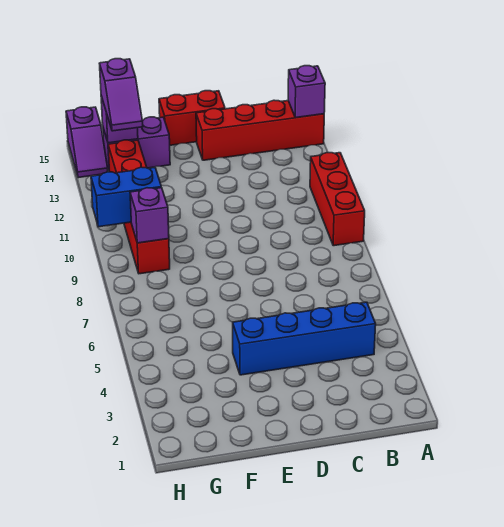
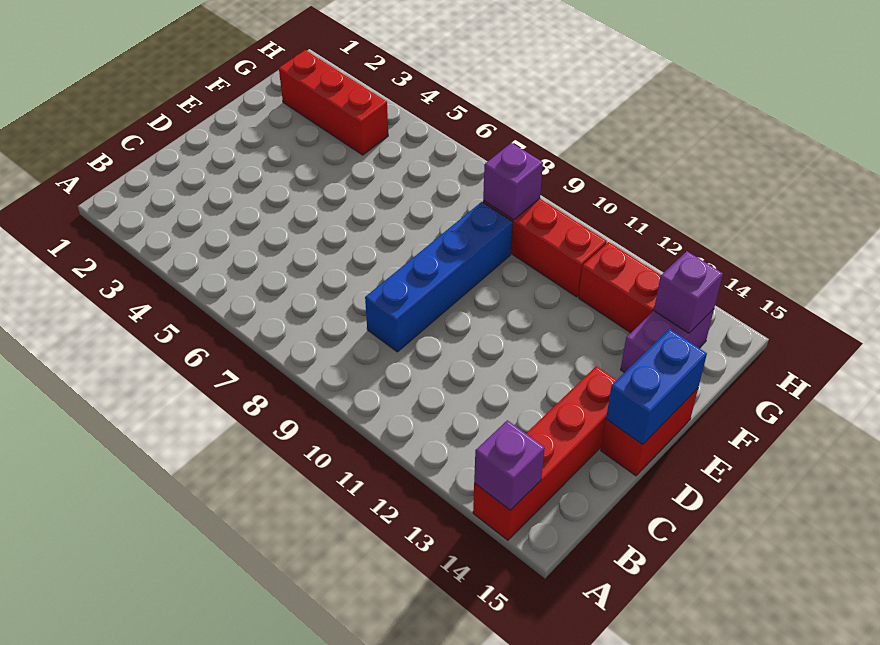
red 1x3 brick [310,153,365,246] -> red 1x3 brick moved to [279,50,388,155]
blue 1x4 brick [233,302,376,375] -> blue 1x4 brick moved to [365,202,513,352]
blue 1x2 brick [91,167,161,227] -> blue 1x2 brick moved to [606,329,707,445]
purple 1x2 slope [99,59,143,131] -> none
purple 1x2 slope [66,107,108,178] -> none

